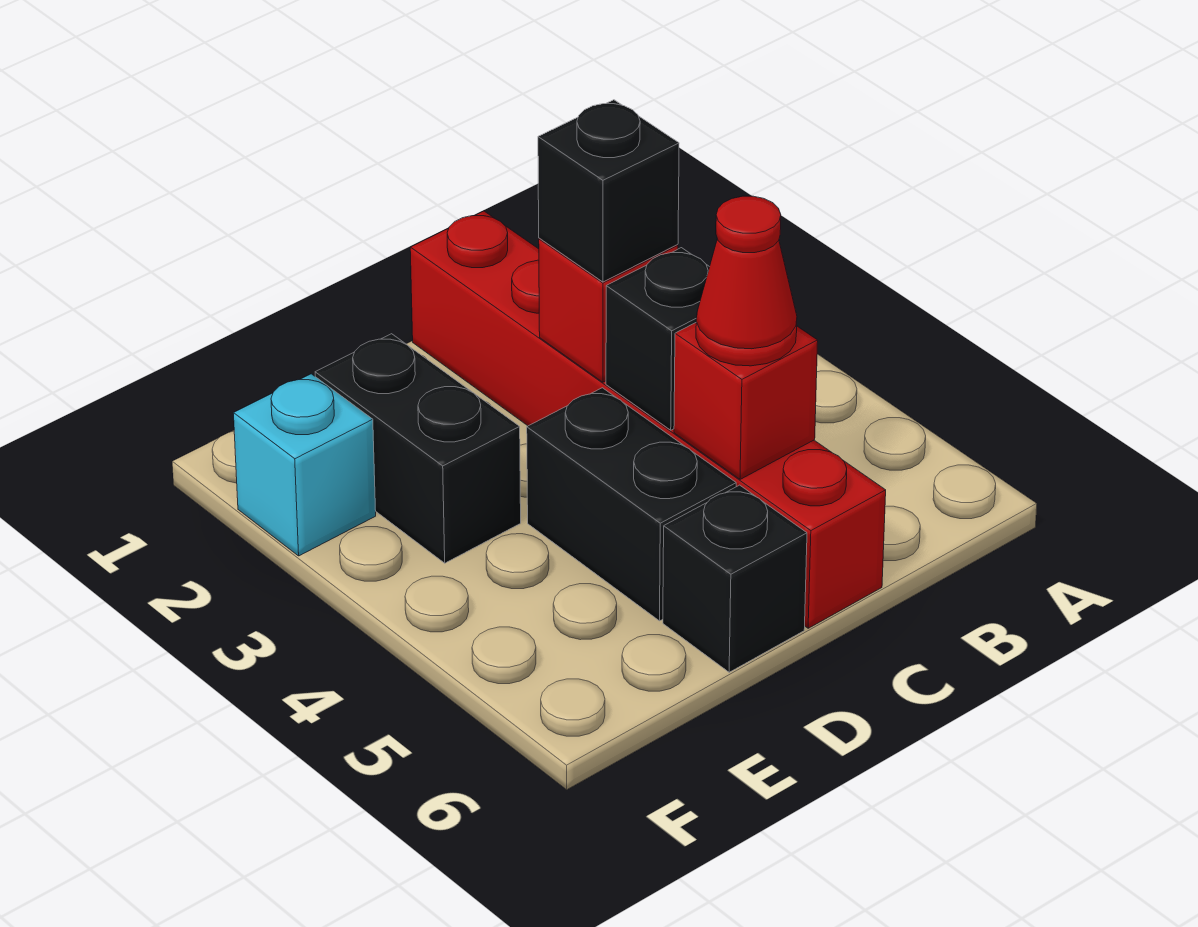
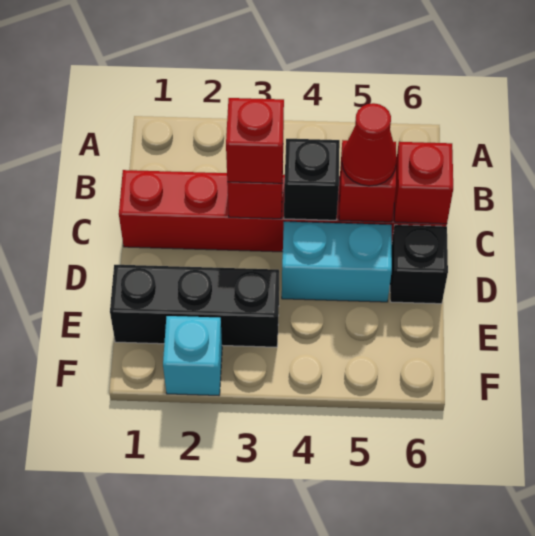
black 1x1 brick [538,100,679,282] -> red 1x1 brick [226,98,284,183]
none -> red 1x1 brick [394,142,453,224]
black 1x2 brick [527,388,736,621] -> cyan 1x2 brick [282,221,392,302]
black 1x2 brick [315,334,521,563] -> black 1x3 brick [110,265,279,347]

